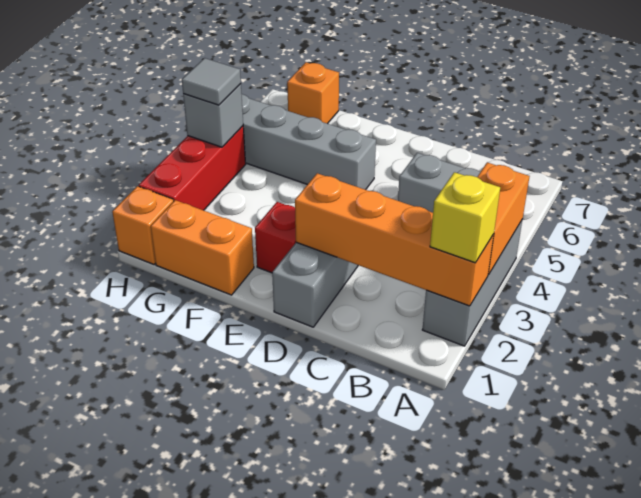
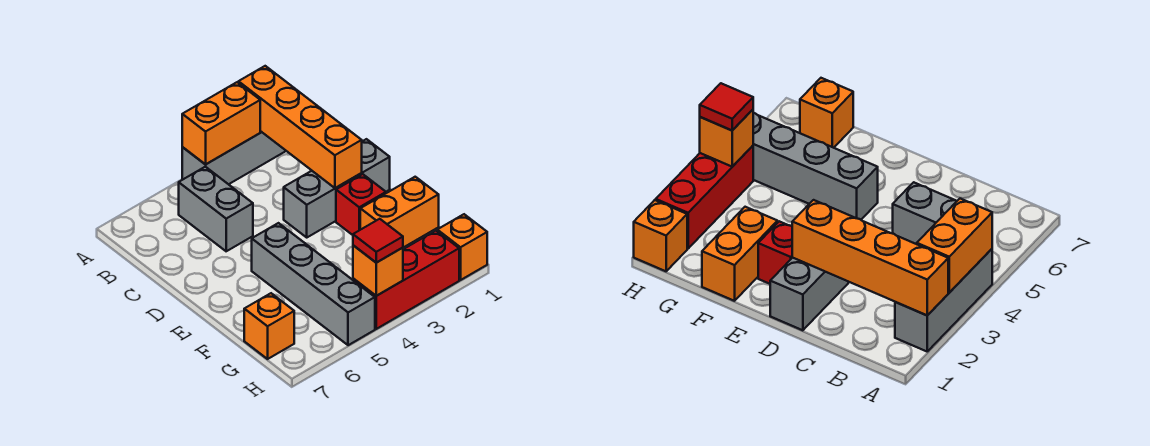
yellow 1x1 brick [430,172,500,263] -> none
orange 1x2 brick [151,200,254,295] -> orange 1x2 brick turned to [360,177,439,248]
grey 1x1 brick [183,84,243,147] -> orange 1x1 brick [353,245,403,296]
grey 1x1 tile [182,58,241,105] -> red 1x1 tile [353,219,403,263]

